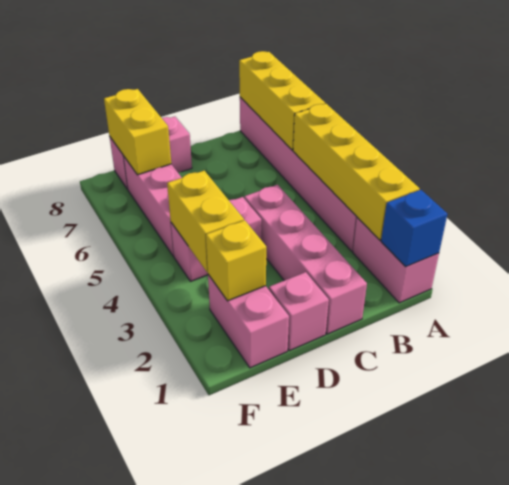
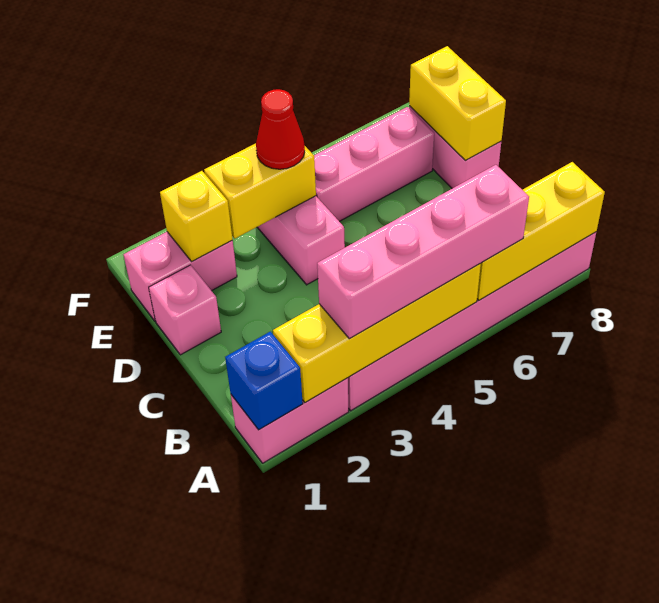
pink 1x4 brick [244,185,367,334] -> pink 1x4 brick moved to [317,165,529,339]
none -> red 1x1 cone [256,89,305,169]
yellow 1x2 brick [104,89,171,175] -> yellow 1x2 brick turned to [409,46,506,160]

